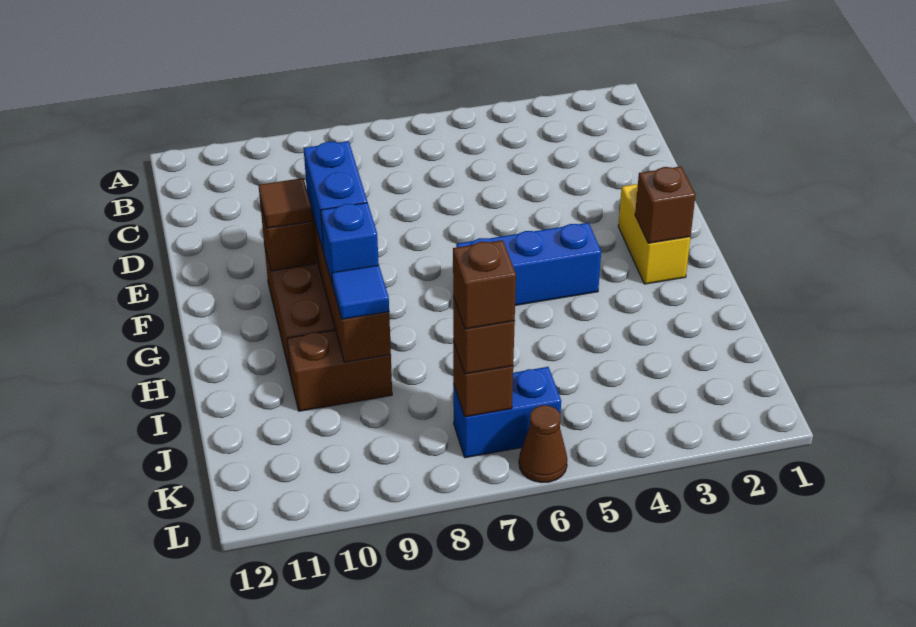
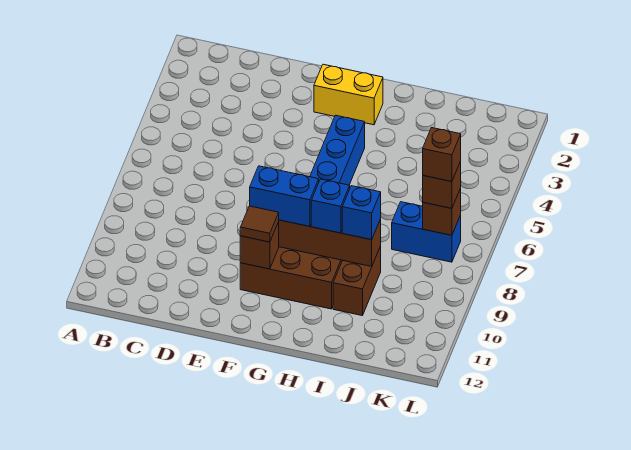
brown 1x1 brick [635,166,695,243] -> none
blue 1x1 tile [332,265,389,319] -> blue 1x1 brick [342,186,381,240]
blue 1x2 brick [453,367,561,458] -> blue 1x2 brick turned to [392,202,461,262]
brown 1x1 cone [519,405,567,483] -> none

